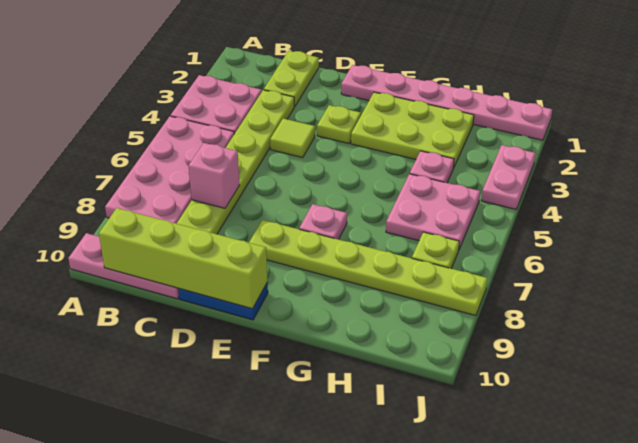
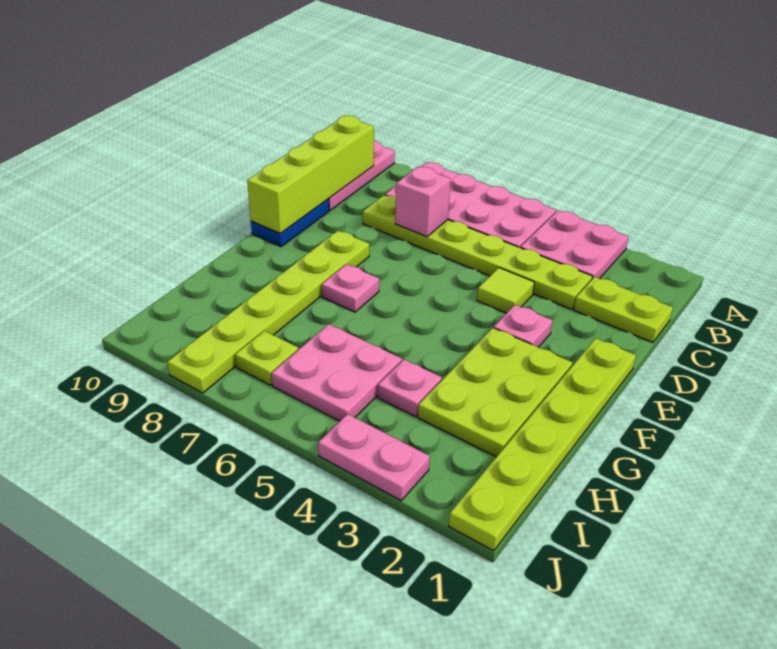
pink 1x6 plate [341,65,552,140] -> lime 1x6 plate [449,338,636,551]
lime 1x1 plate [317,105,361,144] -> pink 1x1 plate [494,305,553,347]

